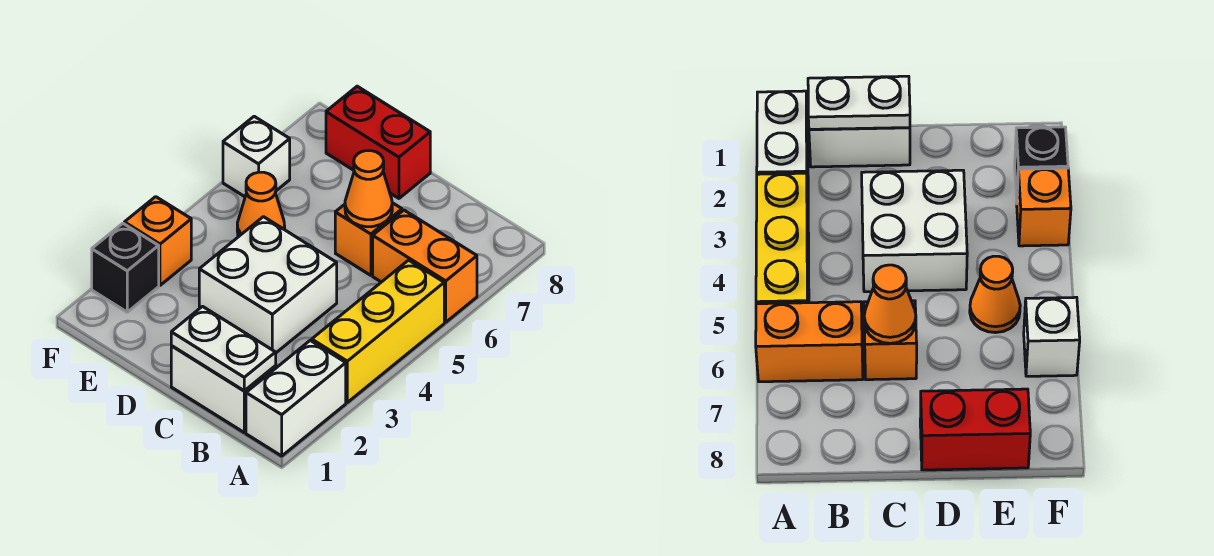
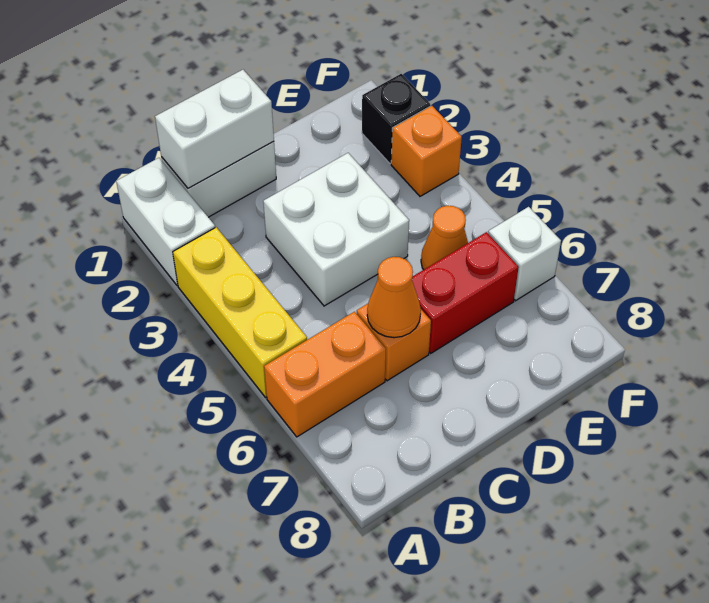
white 1x2 plate [171,307,276,391] -> white 1x2 brick [155,70,274,188]
red 1x2 brick [326,86,430,198] -> red 1x2 brick moved to [412,232,519,353]

